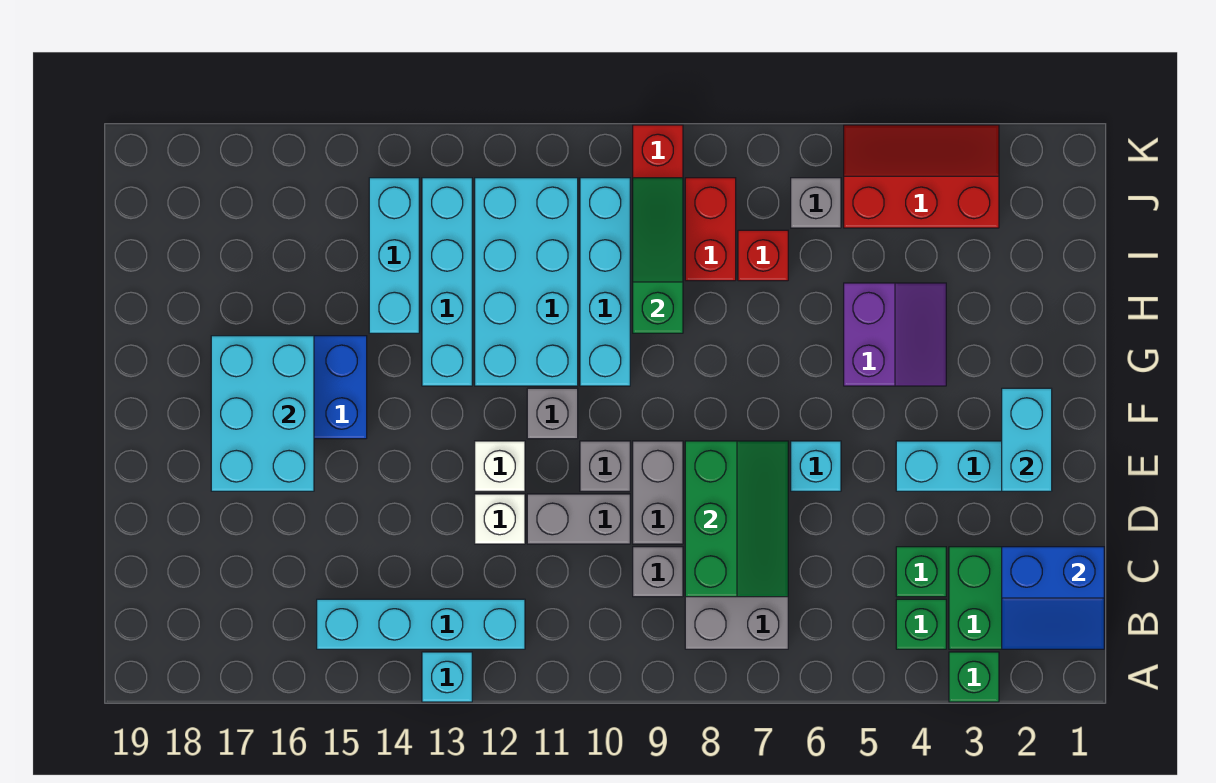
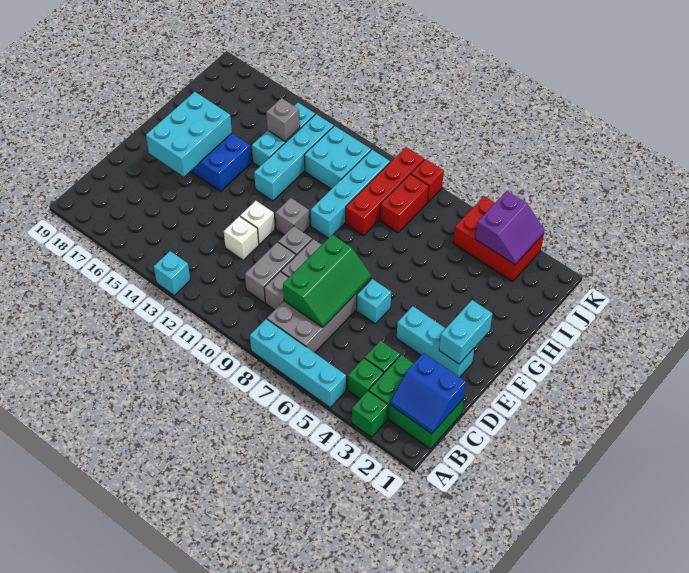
cyan 1x4 brick [317,599,525,649] -> cyan 1x4 brick moved to [250,319,346,407]
grey 1x2 brick [527,494,630,544] -> grey 1x2 brick turned to [245,242,296,303]
purple 2x2 slope [844,283,946,386] -> purple 2x2 slope moved to [475,191,545,264]
cyan 2x4 brick [475,178,578,386] -> cyan 2x2 brick [304,126,371,189]
green 1x3 slope [633,178,683,333] -> none
red 1x1 brick [738,230,788,281] -> red 1x1 brick moved to [411,159,444,202]
red 2x3 slope [844,125,999,228] -> red 2x3 brick [453,196,544,282]
grey 1x1 brick [791,178,841,228] -> grey 1x1 brick moved to [266,98,300,141]

